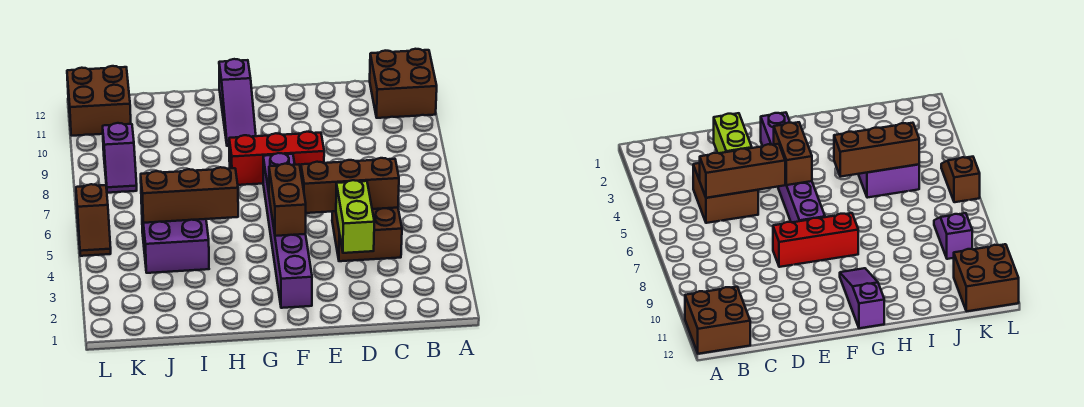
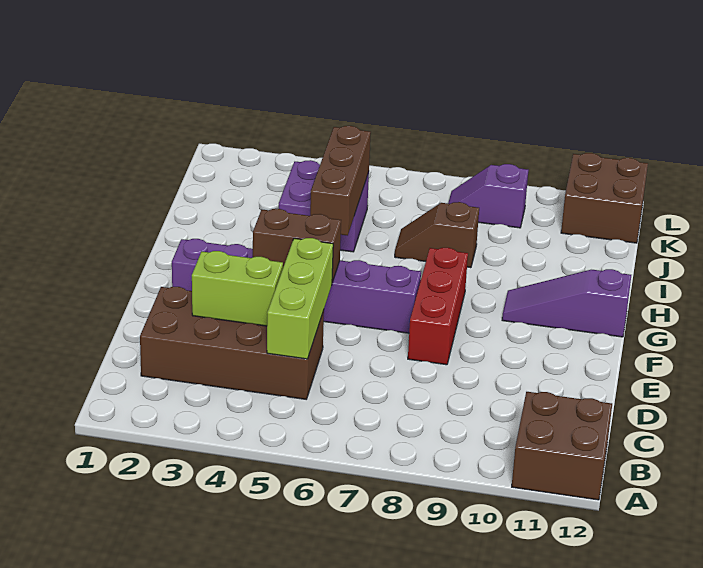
brown 2x2 brick [332,208,402,261] -> brown 2x4 brick [140,287,324,399]
brown 1x3 brick [301,158,399,213] -> lime 1x3 brick [267,238,333,359]
brown 1x2 slope [76,184,111,256] -> brown 1x2 slope moved to [395,202,479,268]

